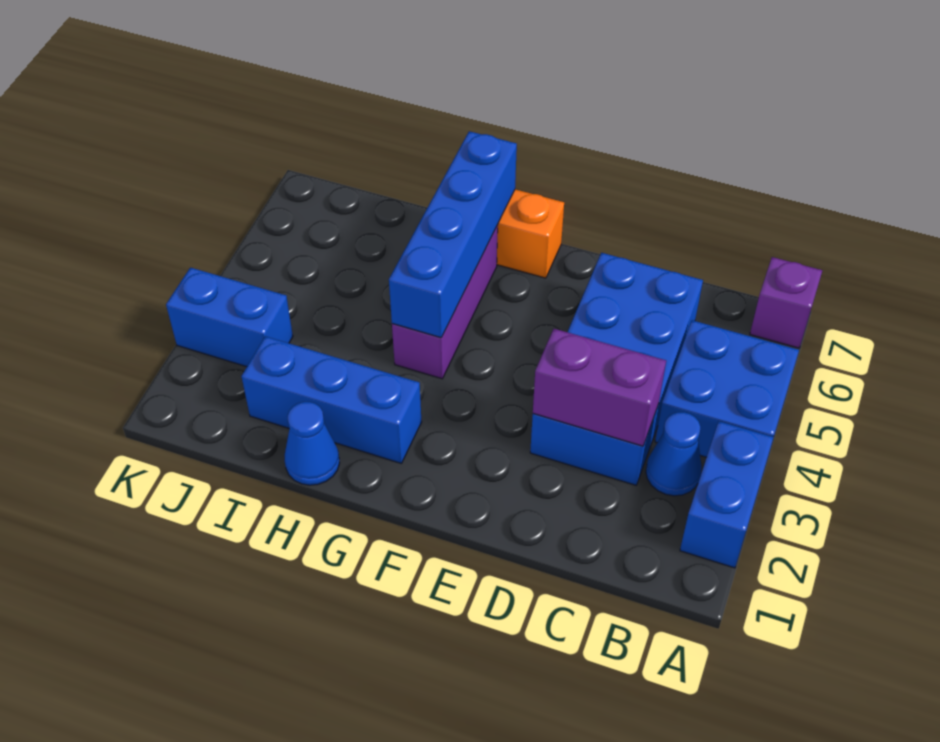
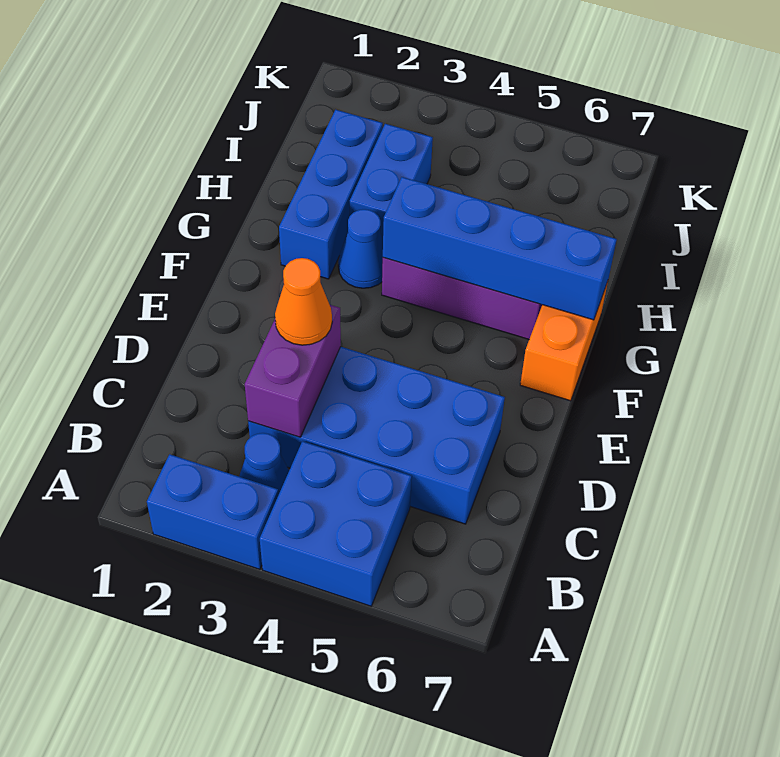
purple 1x1 brick [750,257,822,348] -> none
none -> orange 1x1 cone [275,258,332,345]
blue 1x1 cone [284,402,340,485] -> blue 1x1 cone moved to [338,209,383,288]
blue 1x2 brick [166,268,293,367] -> blue 1x2 brick moved to [350,124,433,238]

